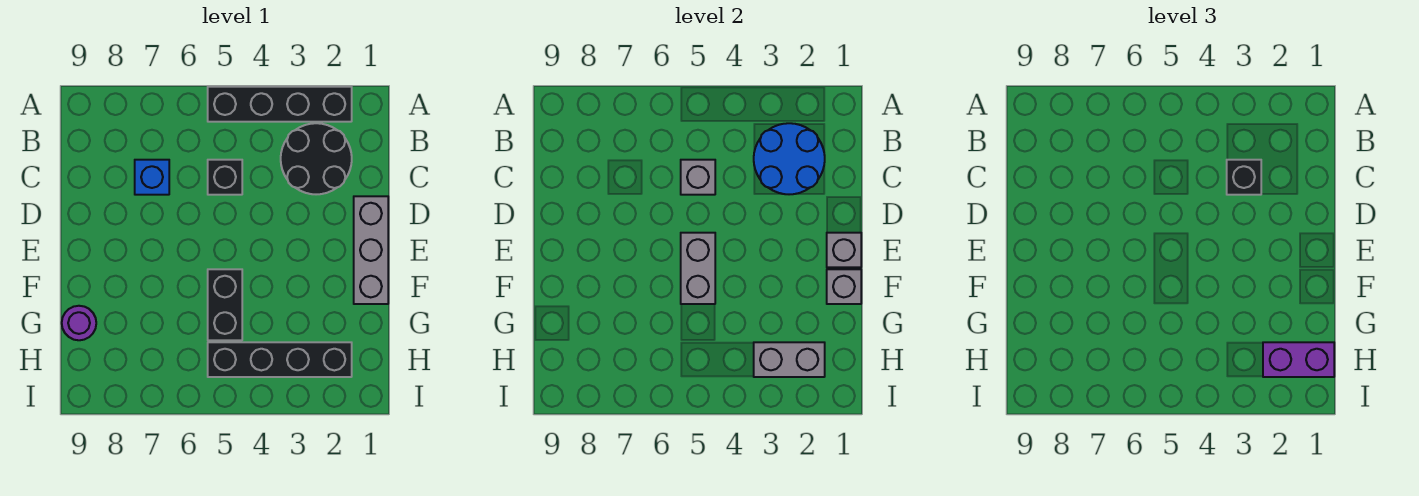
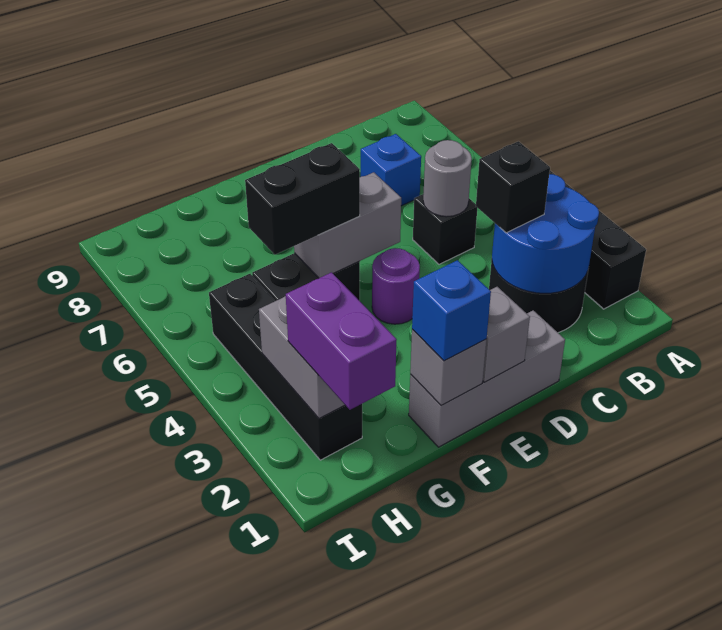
grey 1x1 brick [681,160,715,195] -> grey 1x1 round brick [423,140,472,217]
none -> blue 1x1 brick [412,260,491,361]
none -> black 1x2 brick [245,143,360,255]
purple 1x1 round brick [62,306,96,340] -> purple 1x1 round brick moved to [372,248,420,324]

